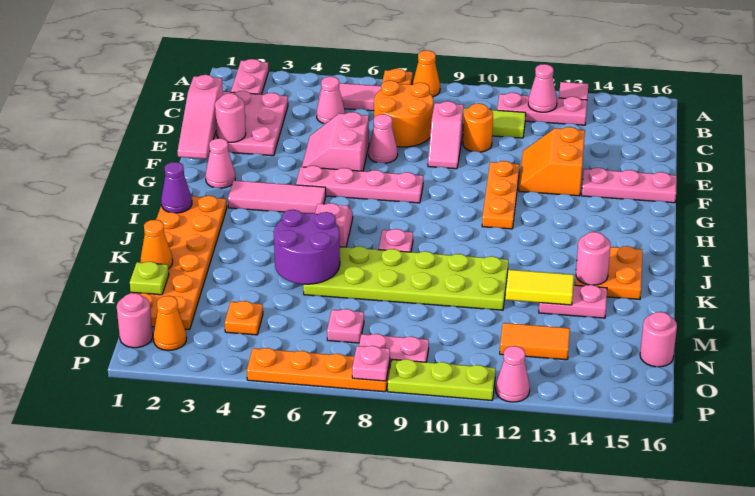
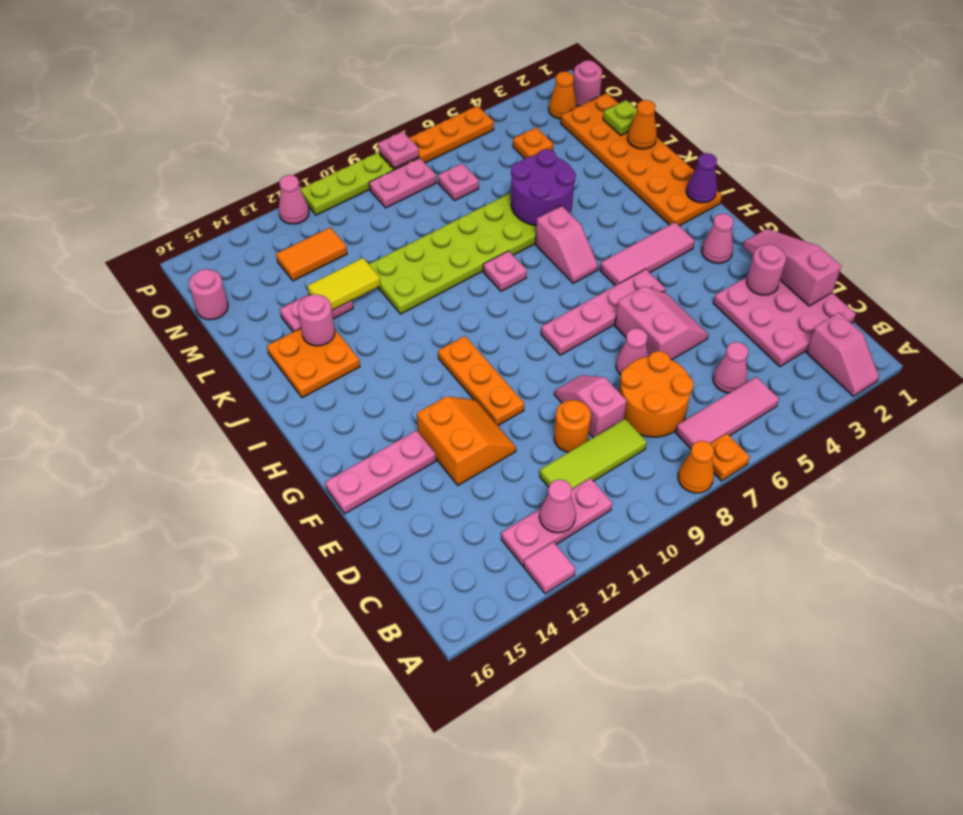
pink 1x2 plate [231,59,269,94] -> pink 1x2 slope [806,313,879,396]

